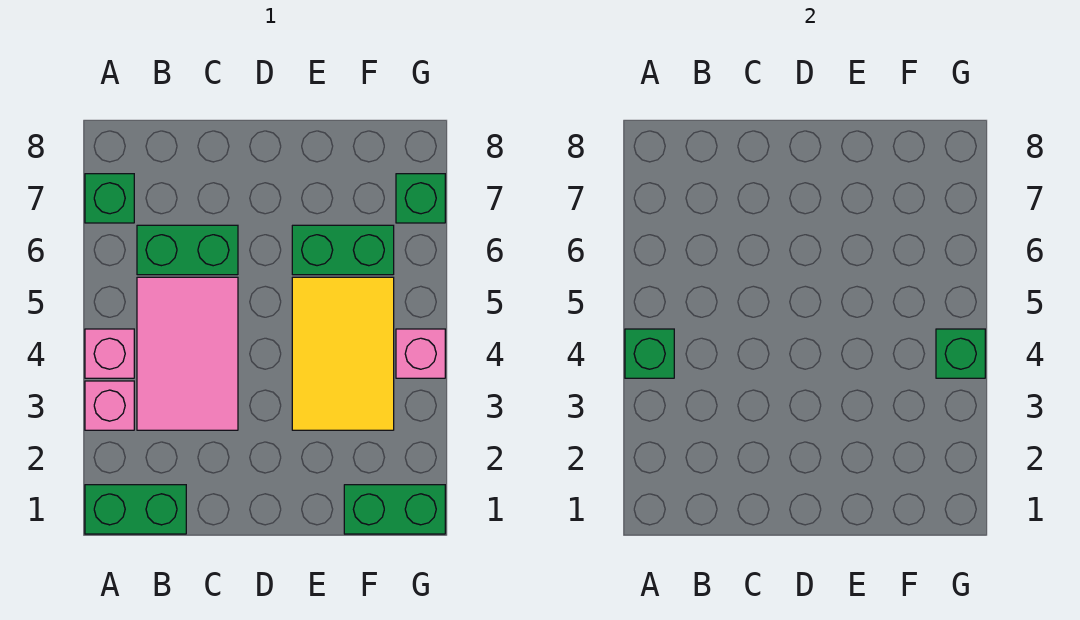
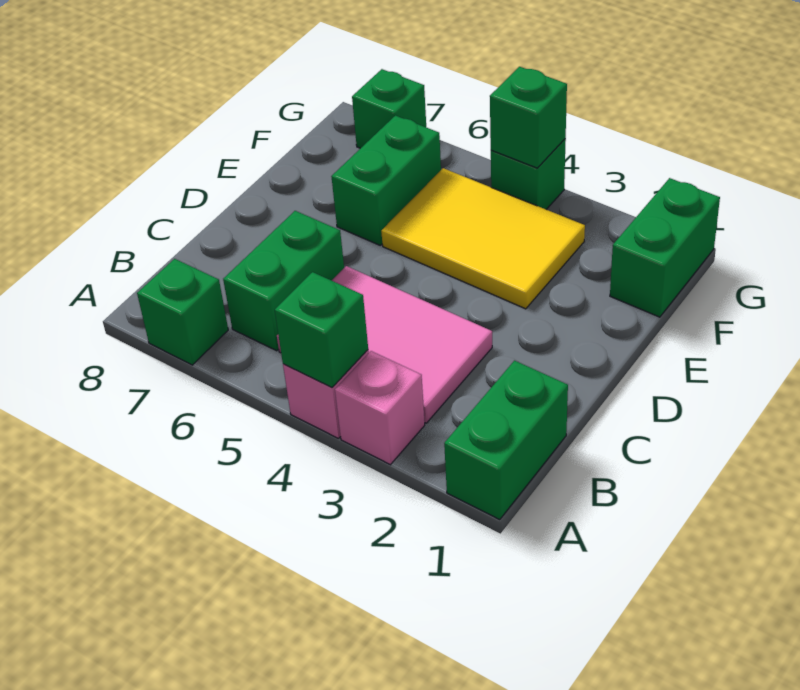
pink 1x1 brick [396,329,445,378] -> green 1x1 brick [491,139,566,209]

